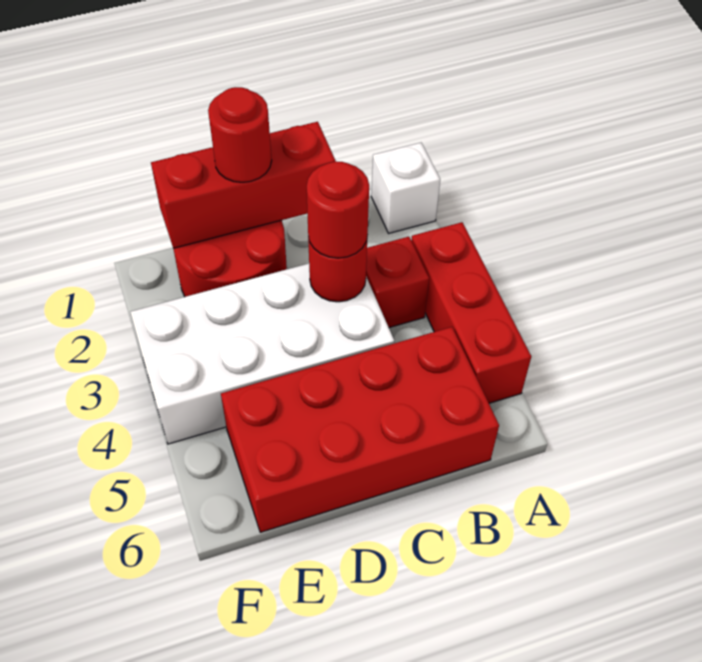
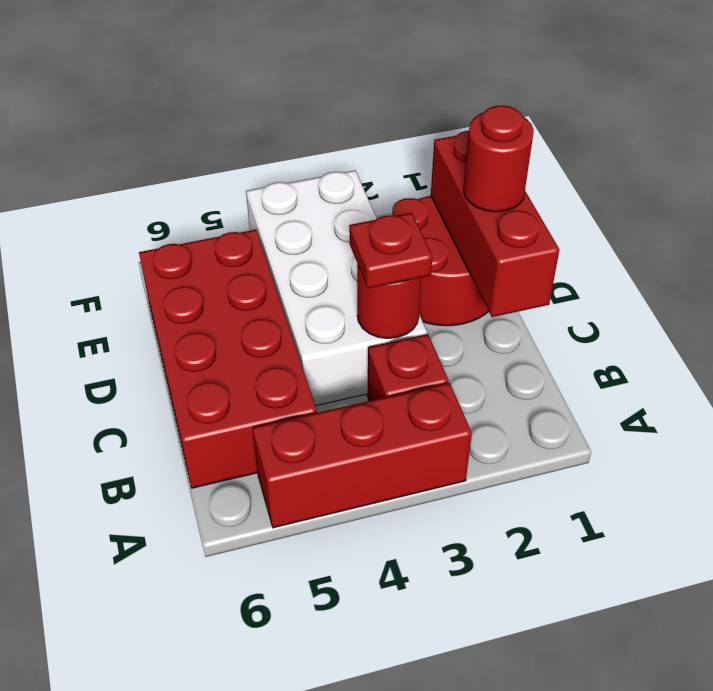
white 1x1 brick [371,143,440,233] -> none
red 1x1 round brick [307,161,369,258] -> red 1x1 plate [349,213,432,288]

